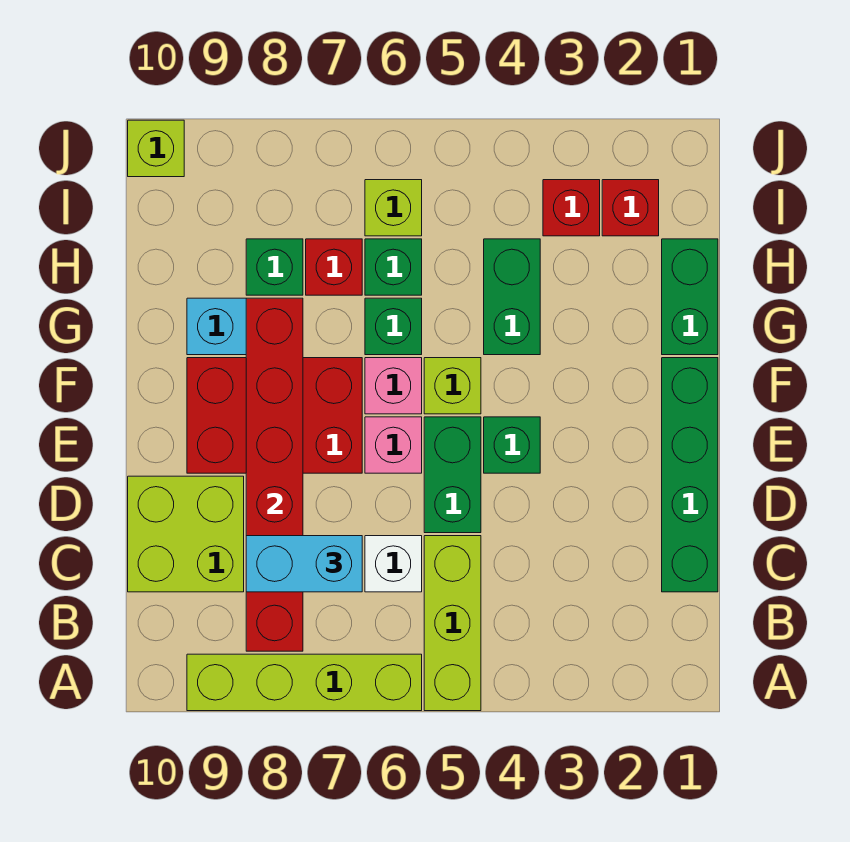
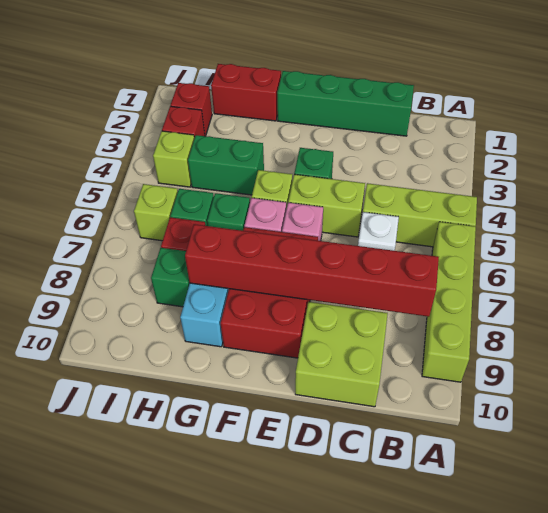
cyan 1x2 brick [246,536,362,592] -> none
green 1x2 brick [424,417,481,533] -> lime 1x2 brick [288,174,365,237]
green 1x2 brick [662,239,718,355] -> red 1x2 brick [211,64,281,121]
lime 1x1 brick [128,120,184,177] -> lime 1x1 brick moved to [153,131,194,187]

